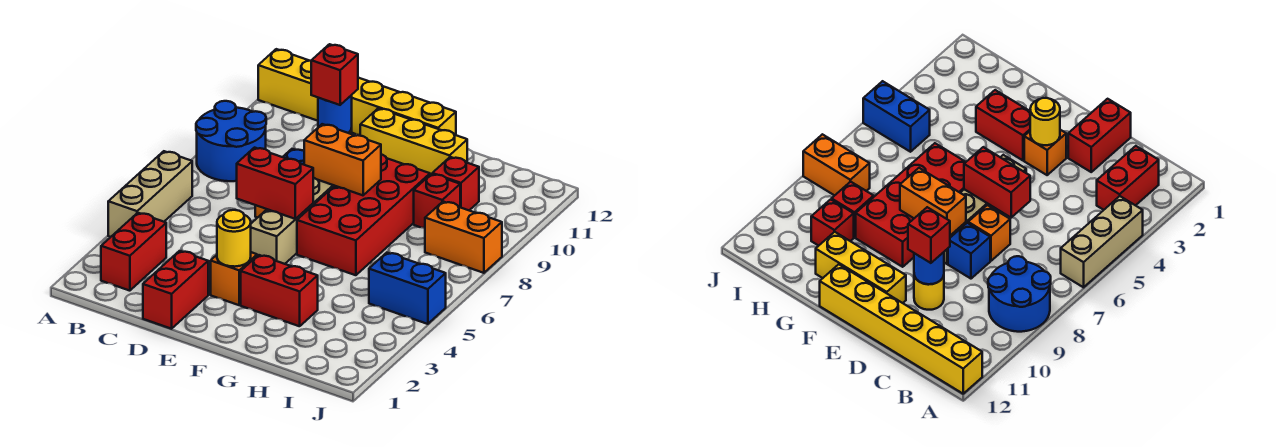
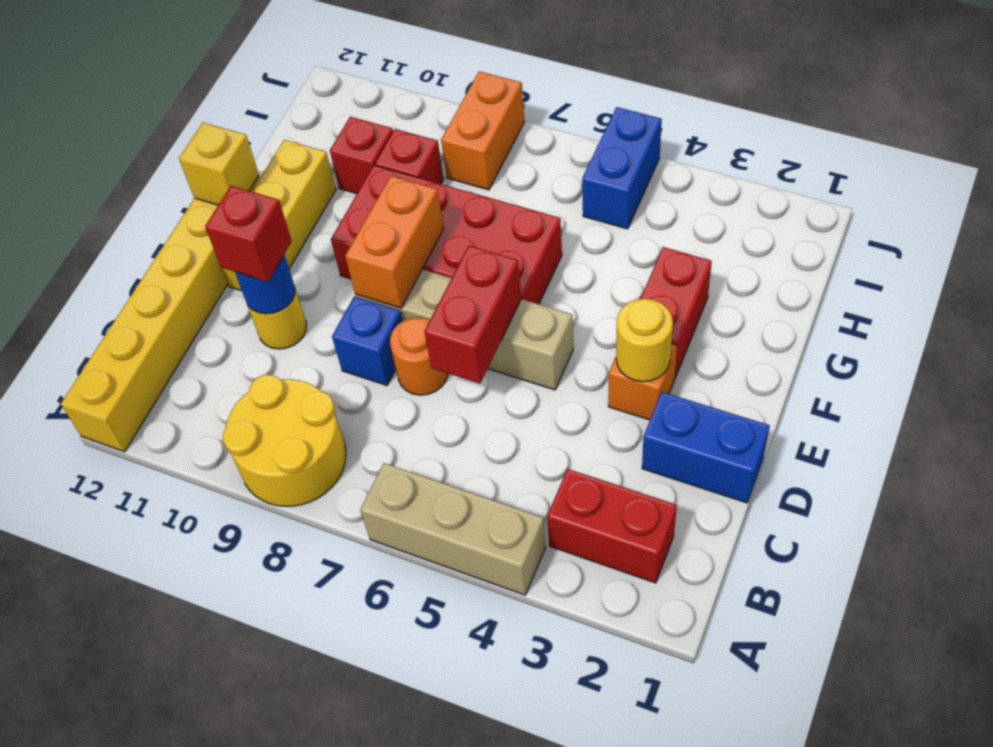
blue 2x2 round brick [196,101,266,181] -> yellow 2x2 round brick [223,375,346,506]
red 1x2 brick [143,251,208,329] -> blue 1x2 brick [642,392,770,503]
orange 1x1 brick [968,205,1010,261] -> orange 1x1 round brick [390,317,448,395]
none -> yellow 1x1 brick [179,123,259,205]

